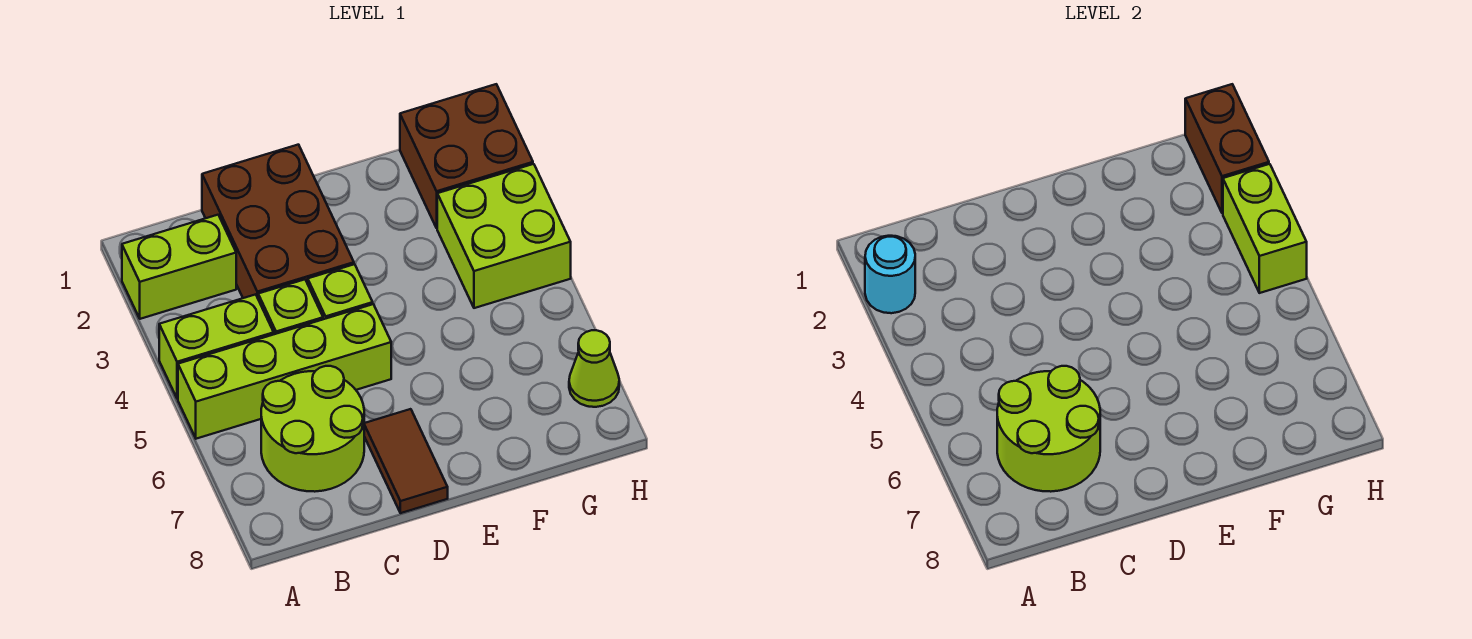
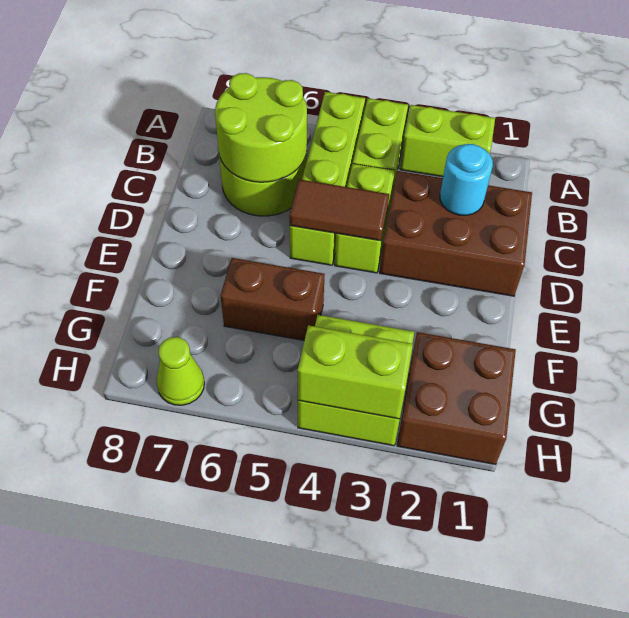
lime 1x2 brick [122,215,236,319] -> lime 1x2 brick turned to [400,105,495,177]
cyan 1x1 round brick [865,236,915,313] -> cyan 1x1 round brick moved to [440,144,493,215]
brown 1x2 tile [364,409,448,513] -> brown 1x2 tile moved to [289,179,389,241]
brown 1x2 brick [1185,84,1269,213] -> brown 1x2 brick moved to [221,258,325,340]

